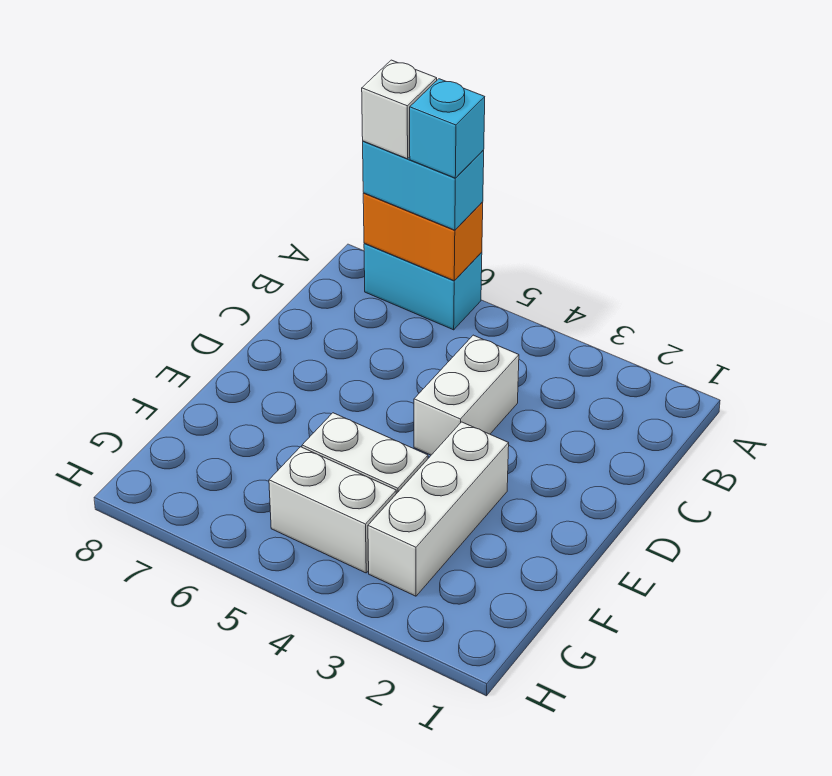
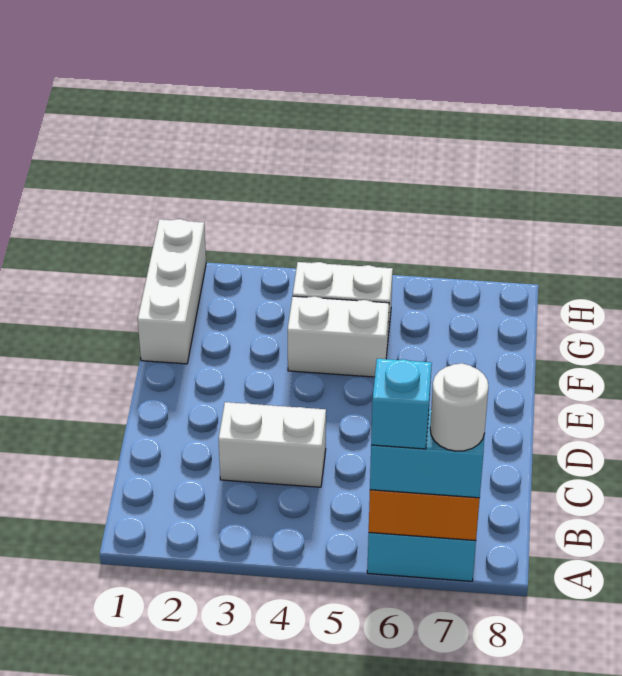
white 1x1 brick [362,60,437,159] -> white 1x1 round brick [430,363,489,451]
white 1x2 brick [414,335,519,455] -> white 1x2 brick turned to [219,402,326,487]
white 1x3 brick [368,422,509,596] -> white 1x3 brick moved to [138,219,206,364]

